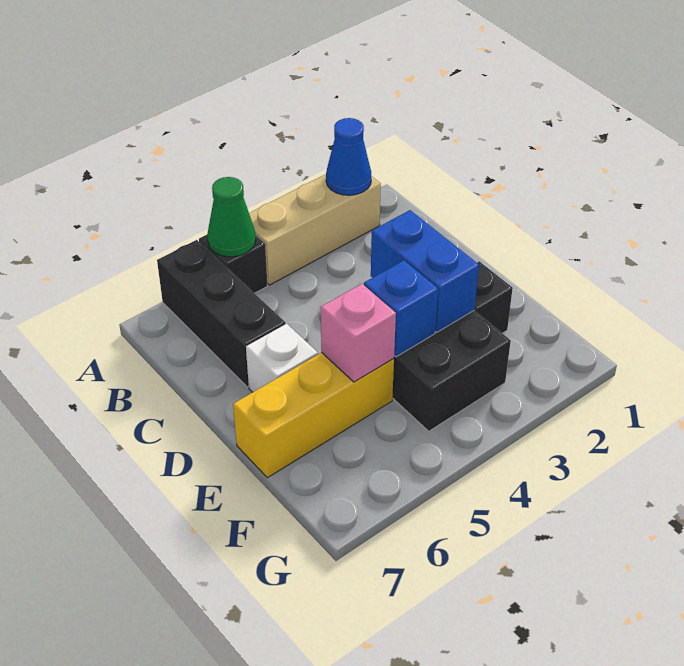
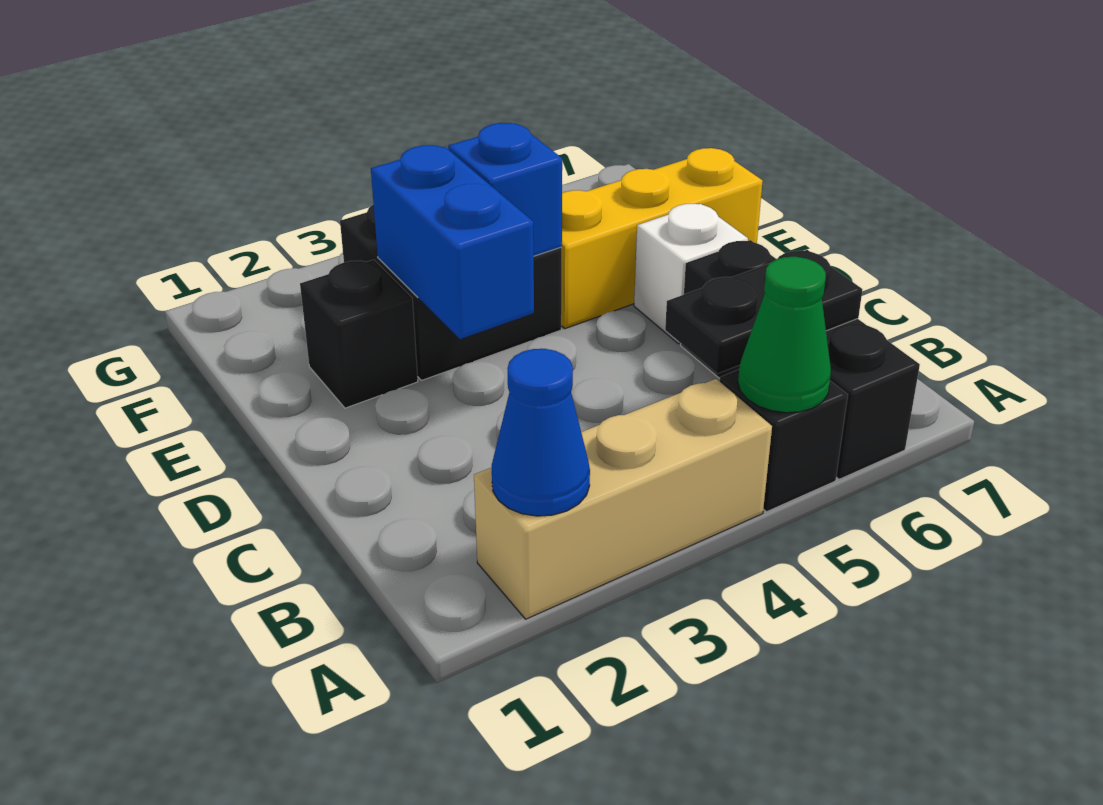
none -> black 1x2 plate [665,250,863,374]
pink 1x1 brick [321,284,396,382] -> none

